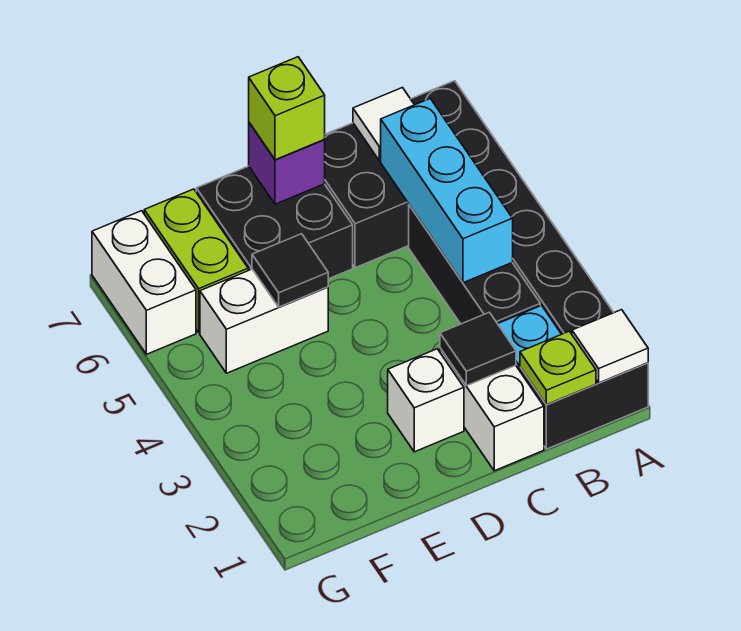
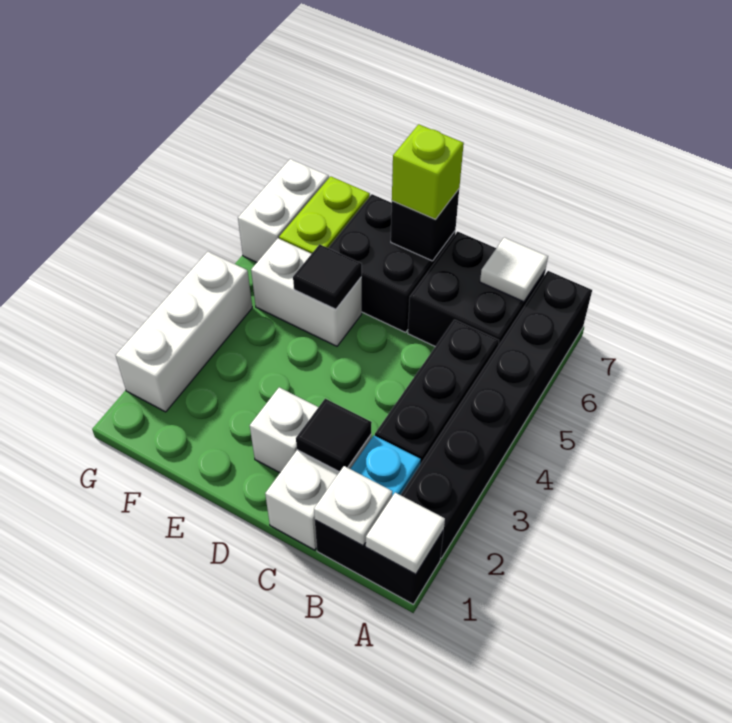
lime 1x1 plate [520,331,596,405] -> white 1x1 plate [314,466,392,546]
cyan 1x3 brick [381,99,513,283] -> none
purple 1x1 brick [249,123,325,204] -> black 1x1 brick [391,189,459,261]
none -> white 1x3 brick [116,252,252,412]

